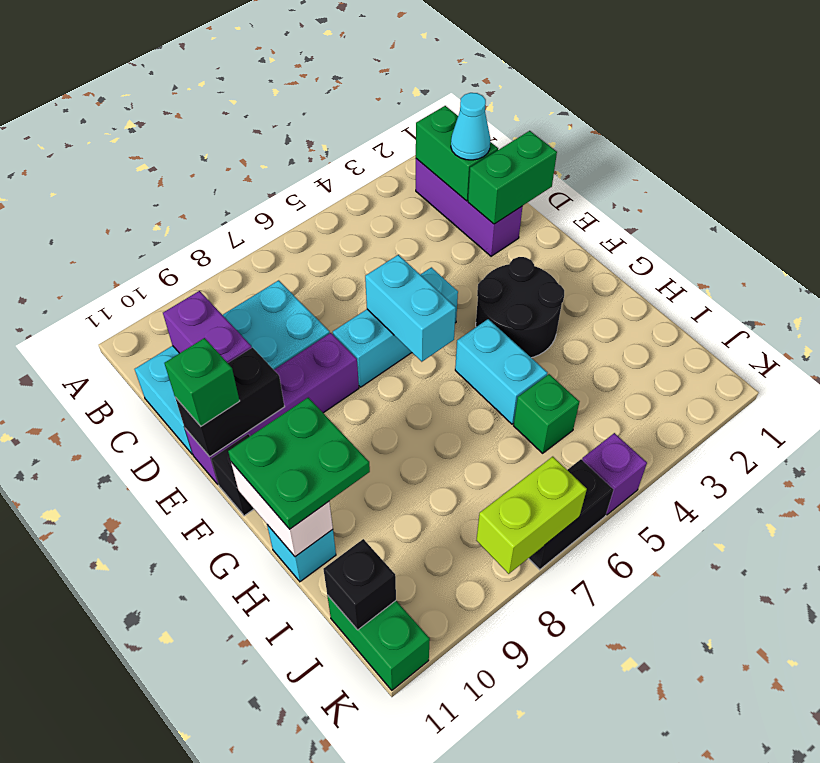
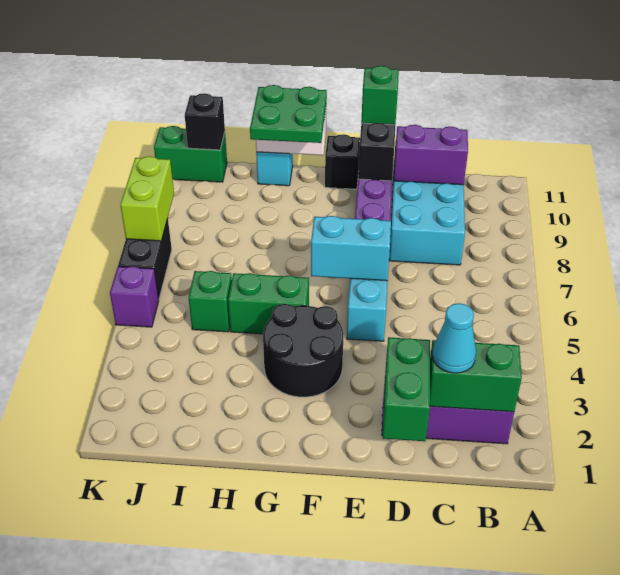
cyan 1x2 brick [455,319,548,424] -> green 1x2 brick [228,273,309,334]

